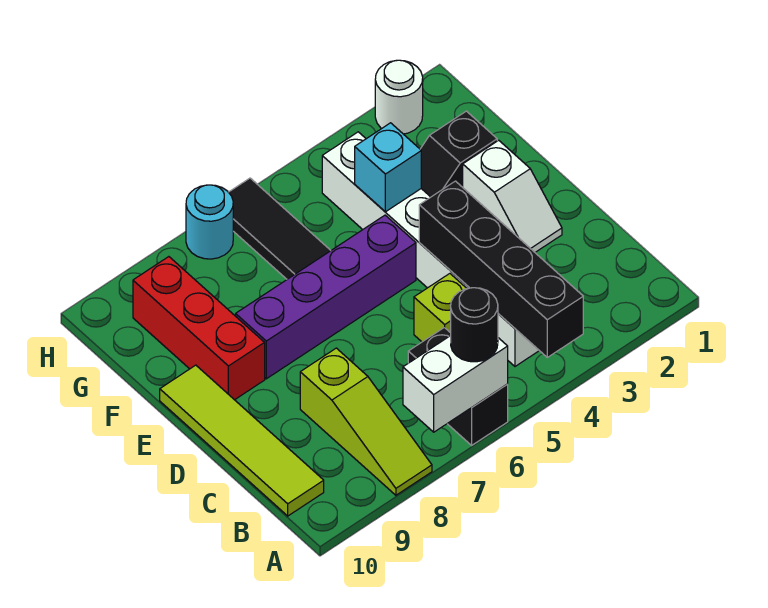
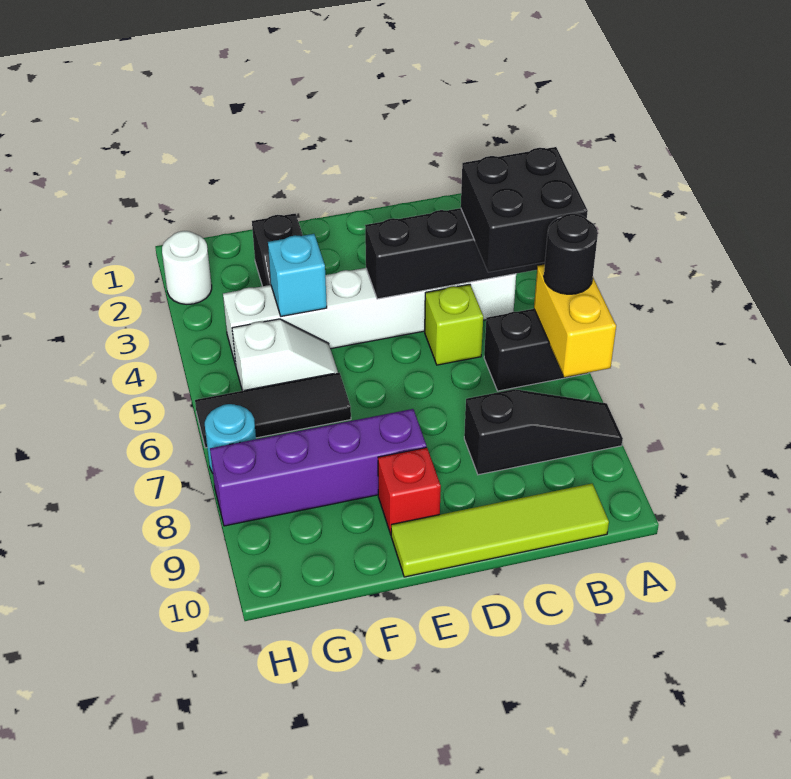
none -> black 2x2 brick [461,147,588,272]
white 1x2 brick [403,336,508,432] -> yellow 1x2 brick [534,264,616,377]
lime 1x3 slope [300,348,432,495] -> black 1x3 slope [464,389,623,475]
white 1x2 slope [463,140,562,252] -> white 1x2 slope moved to [232,319,338,391]
purple 1x4 brick [236,215,416,379] -> purple 1x4 brick turned to [210,409,426,526]
red 1x3 brick [133,257,265,400] -> red 1x1 brick [378,447,441,534]

